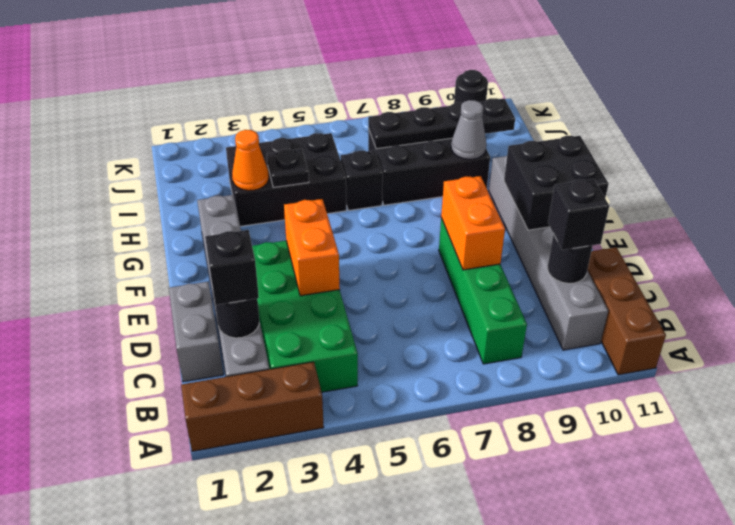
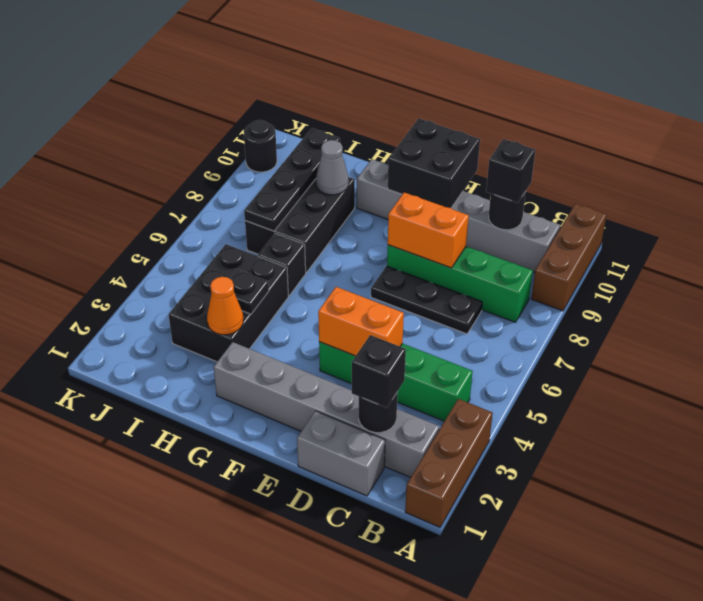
brown 1x3 brick [587,247,666,375] -> brown 1x3 brick turned to [531,204,607,311]
green 2x4 brick [252,241,358,392] -> green 1x4 brick [319,342,473,421]
none -> black 1x3 plate [371,266,482,334]

